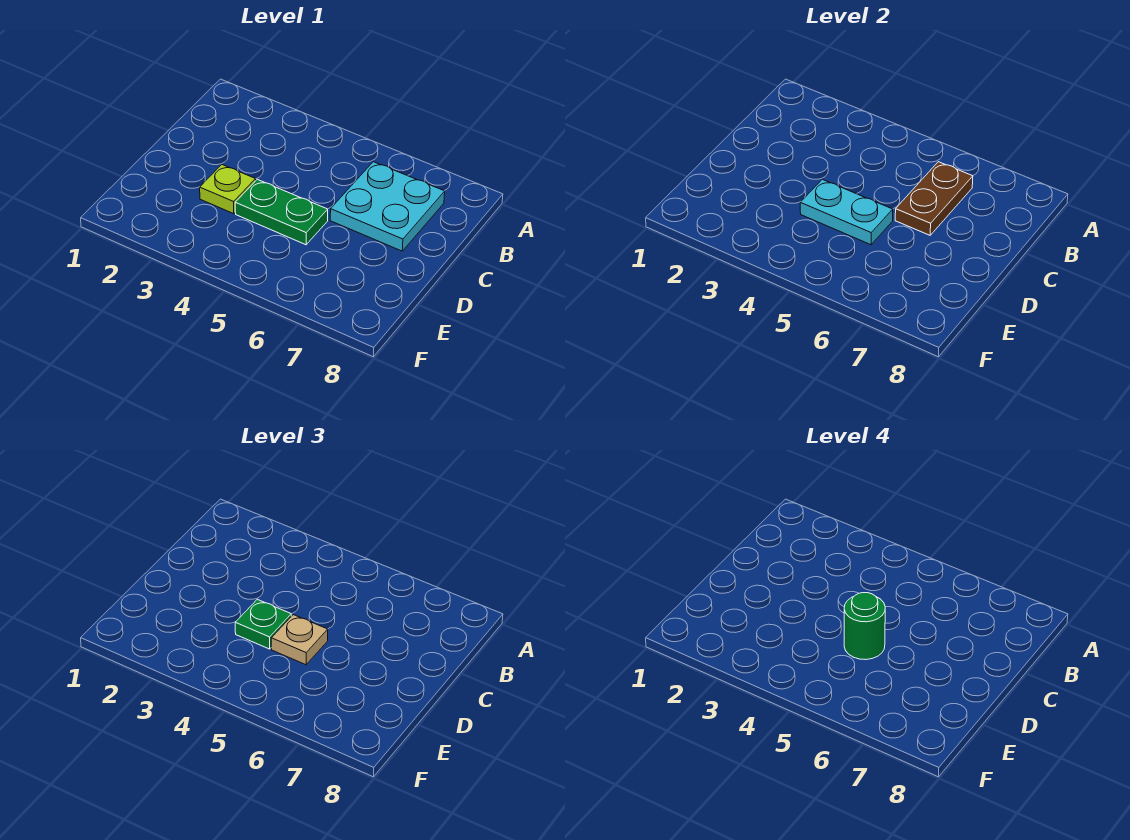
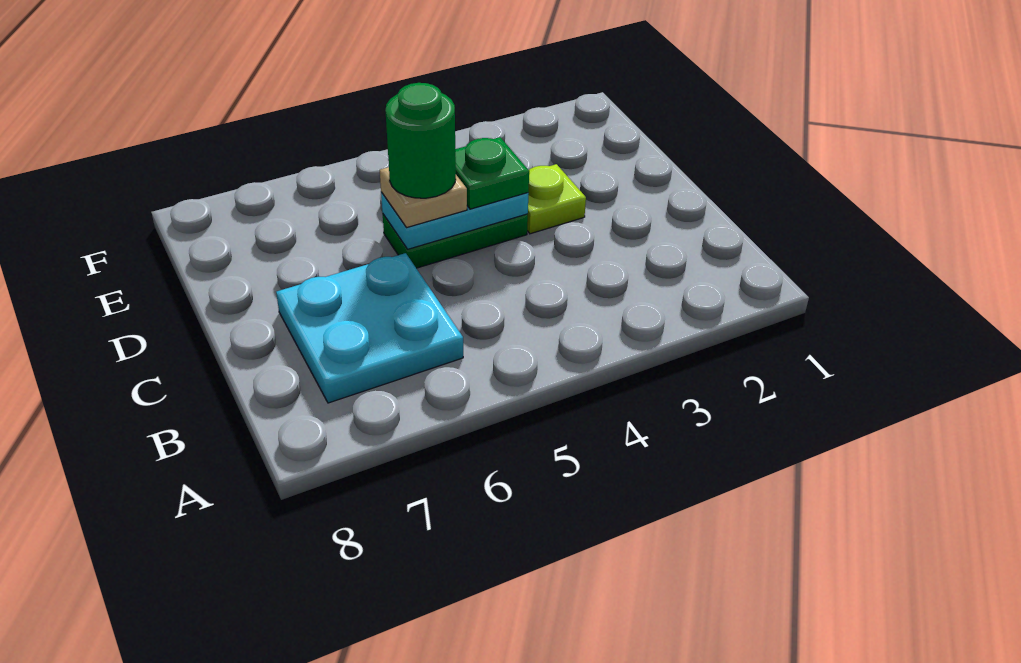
brown 1x2 plate [895,162,973,235] -> none

